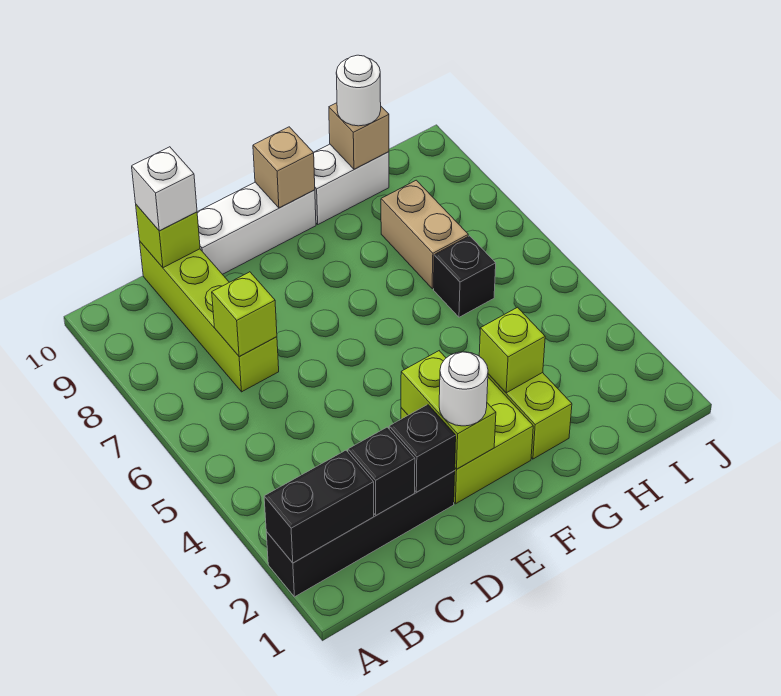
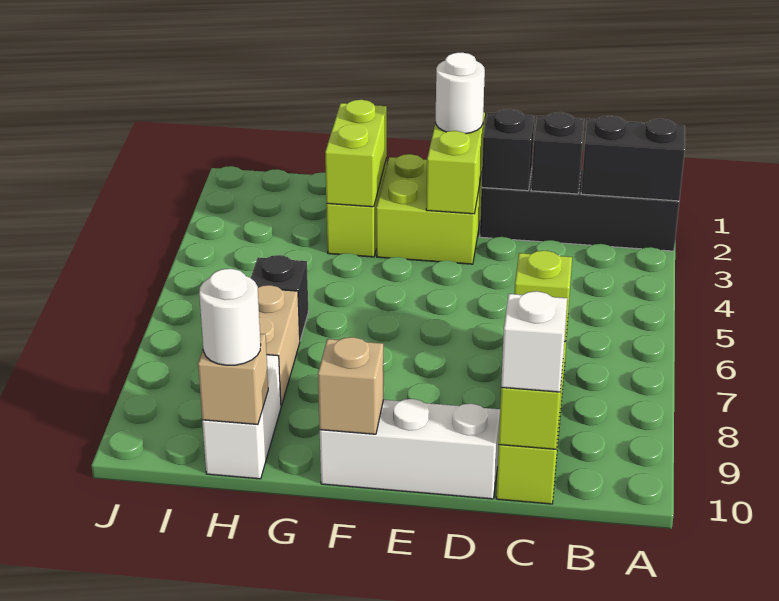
lime 1x1 brick [479,307,545,393] -> lime 1x2 brick [325,100,387,207]
white 1x2 brick [313,144,389,224] -> white 1x2 brick turned to [202,355,281,479]

